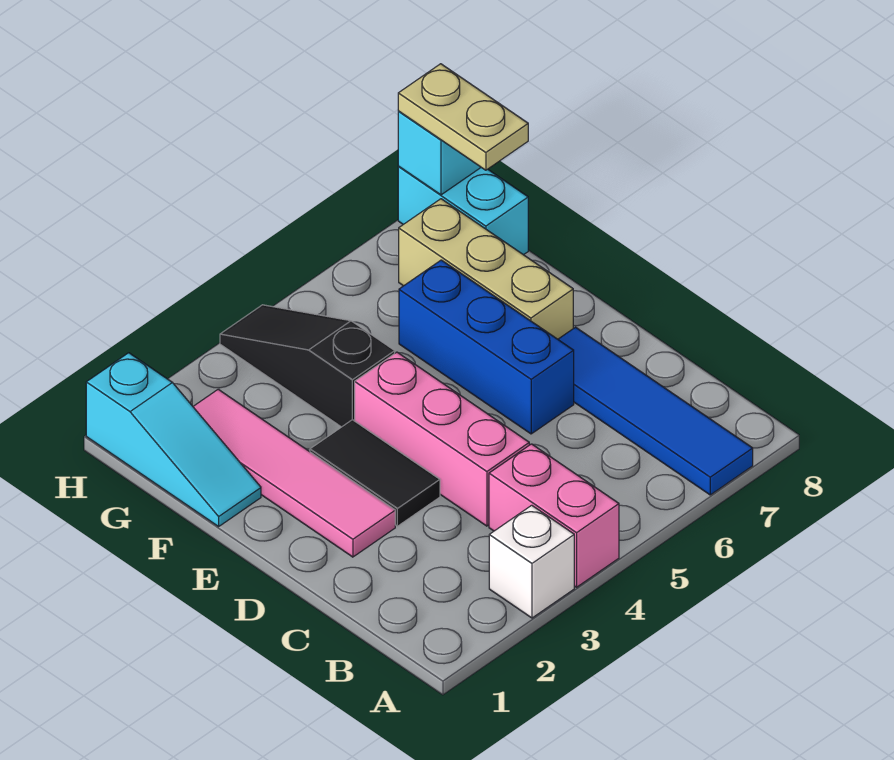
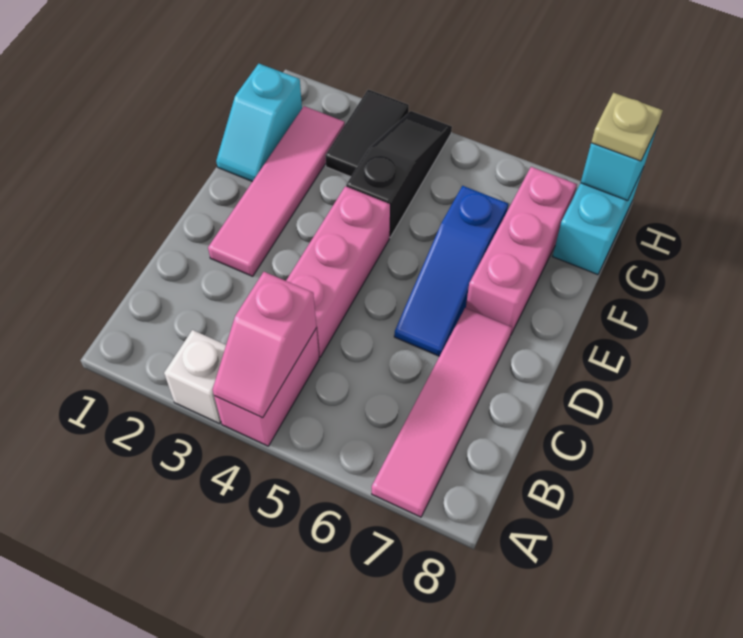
none -> pink 1x2 slope [212,272,316,418]
blue 1x4 tile [558,327,753,495] -> pink 1x4 tile [372,308,512,517]
black 1x2 tile [310,420,440,526] -> black 1x2 tile moved to [325,90,409,177]
blue 1x3 brick [399,260,574,434] -> blue 1x3 slope [394,186,508,356]
tan 1x3 brick [399,199,573,339] -> pink 1x3 brick [466,167,577,334]
cyan 1x3 slope [86,353,261,527] -> cyan 1x2 slope [216,64,302,182]
tan 1x2 plate [398,64,528,170] -> tan 1x1 plate [591,93,663,161]

